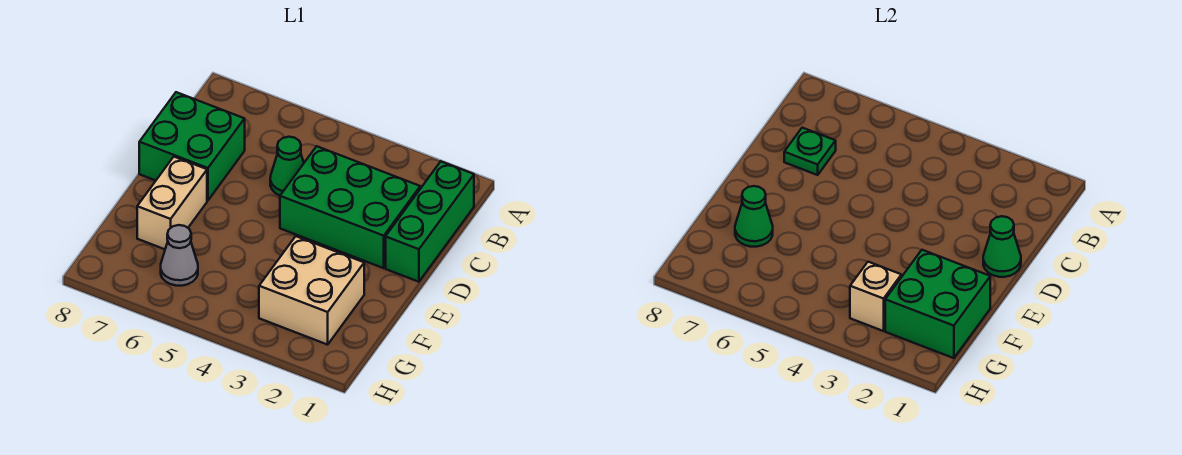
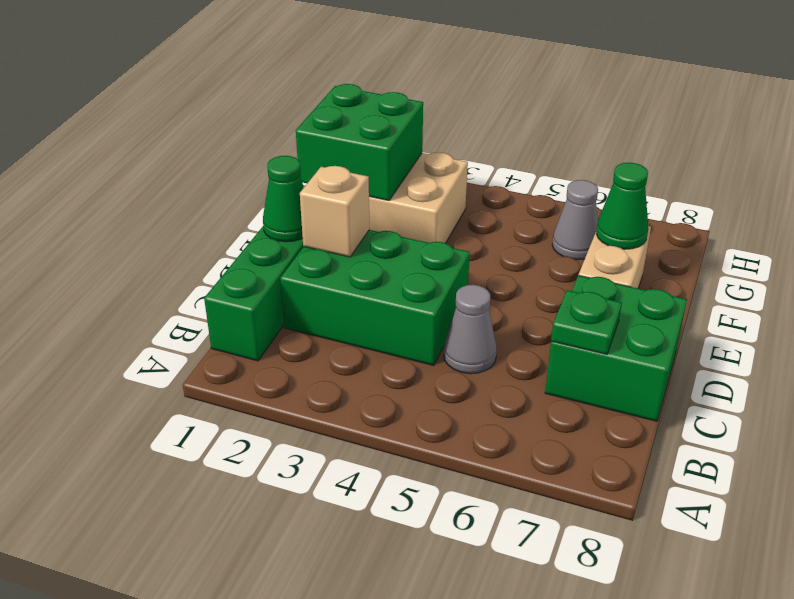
green 1x1 cone [270,137,304,195] -> grey 1x1 cone [444,285,497,374]
tan 1x1 brick [850,262,901,331] -> tan 1x1 brick moved to [300,166,370,257]

